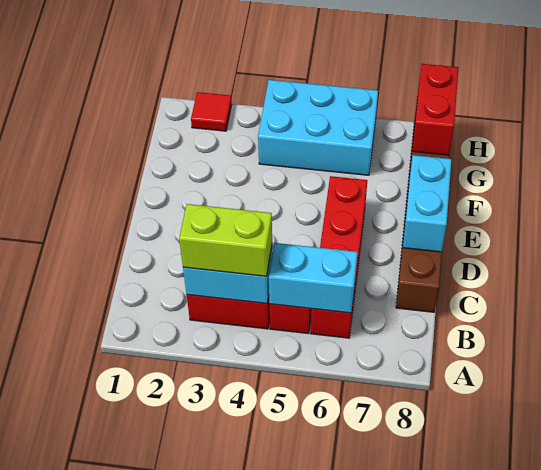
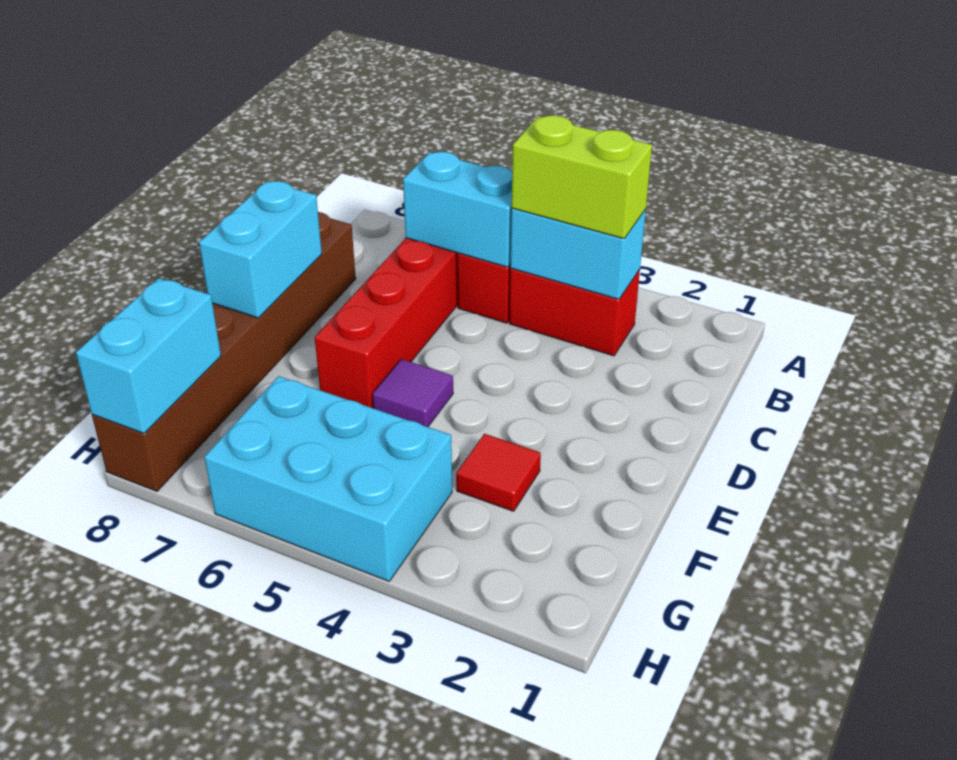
none -> purple 1x1 tile [373,359,453,427]
red 1x2 brick [412,64,458,155] -> cyan 1x2 brick [76,278,221,433]
red 1x1 tile [191,92,232,131] -> red 1x1 tile moved to [456,434,541,511]

